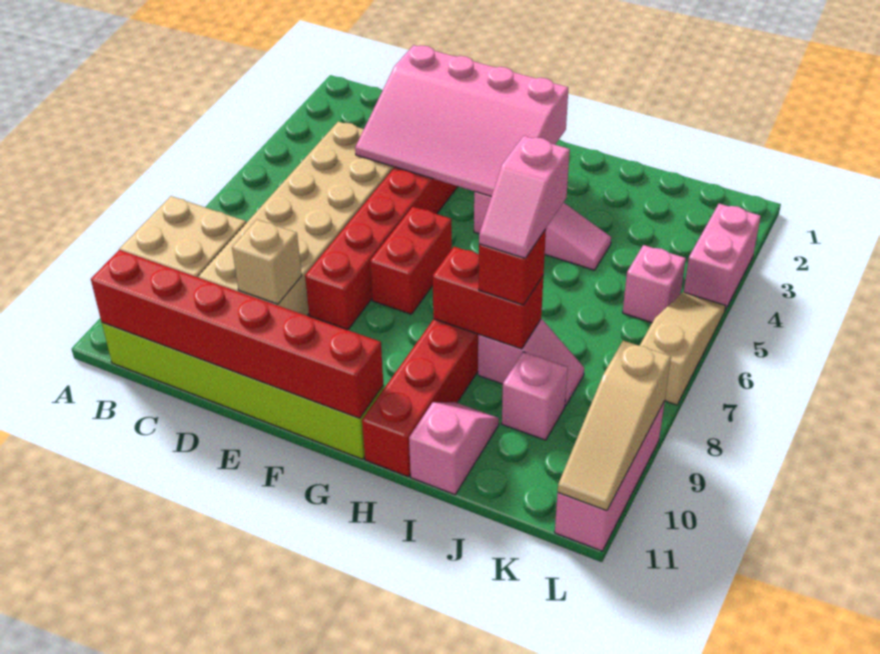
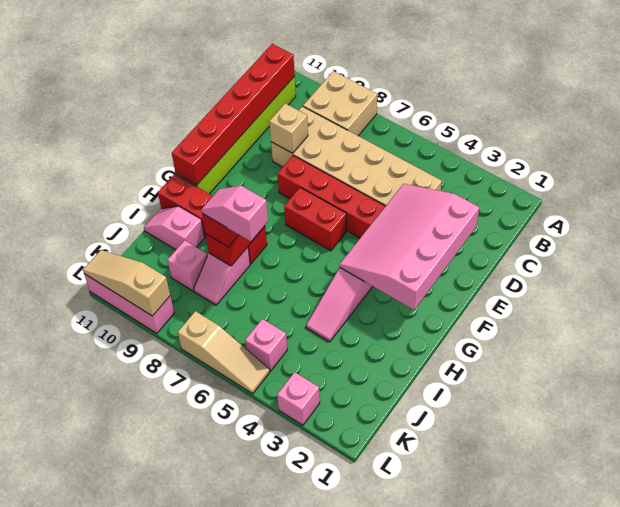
pink 1x2 slope [409,402,499,495] -> pink 1x2 slope turned to [144,206,204,250]
pink 1x2 brick [684,204,761,310] -> pink 1x1 brick [277,372,320,425]

